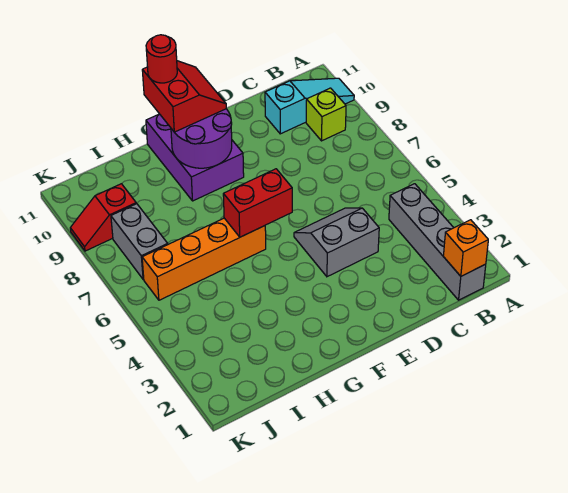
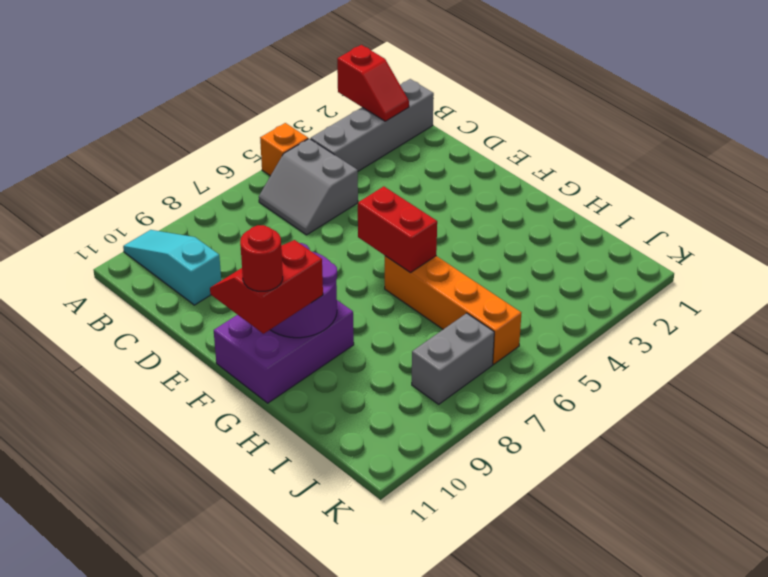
orange 1x1 brick [443,220,488,276] -> orange 1x1 brick moved to [260,123,308,176]
lime 1x1 brick [306,88,346,141] -> none
grey 2x2 slope [294,208,379,277] -> grey 2x2 slope moved to [259,139,358,235]
red 1x2 slope [70,184,136,251] -> red 1x2 slope moved to [337,45,409,121]

